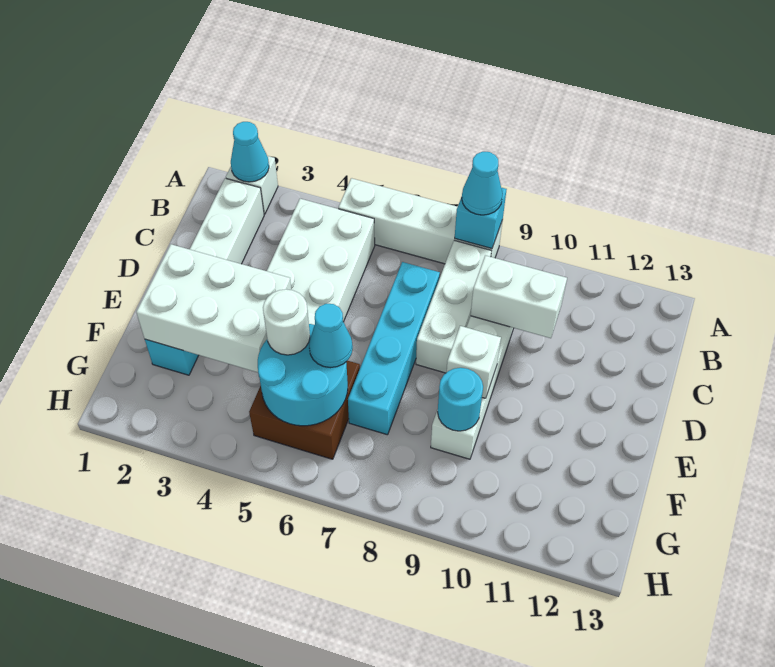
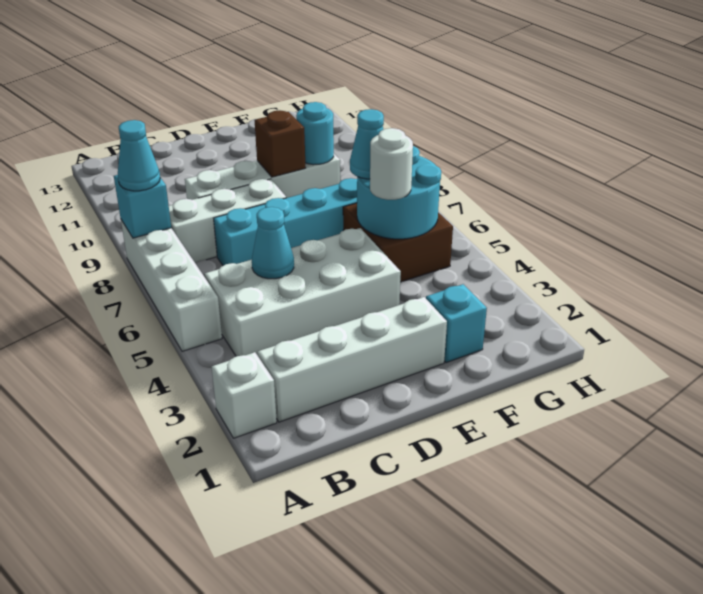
cyan 1x1 cone [231,122,269,182] -> cyan 1x1 cone moved to [252,207,294,279]
white 1x2 brick [471,255,567,338] -> none
white 2x3 brick [136,244,291,372] -> none
white 1x1 brick [447,326,501,398] -> brown 1x1 brick [254,110,306,177]

